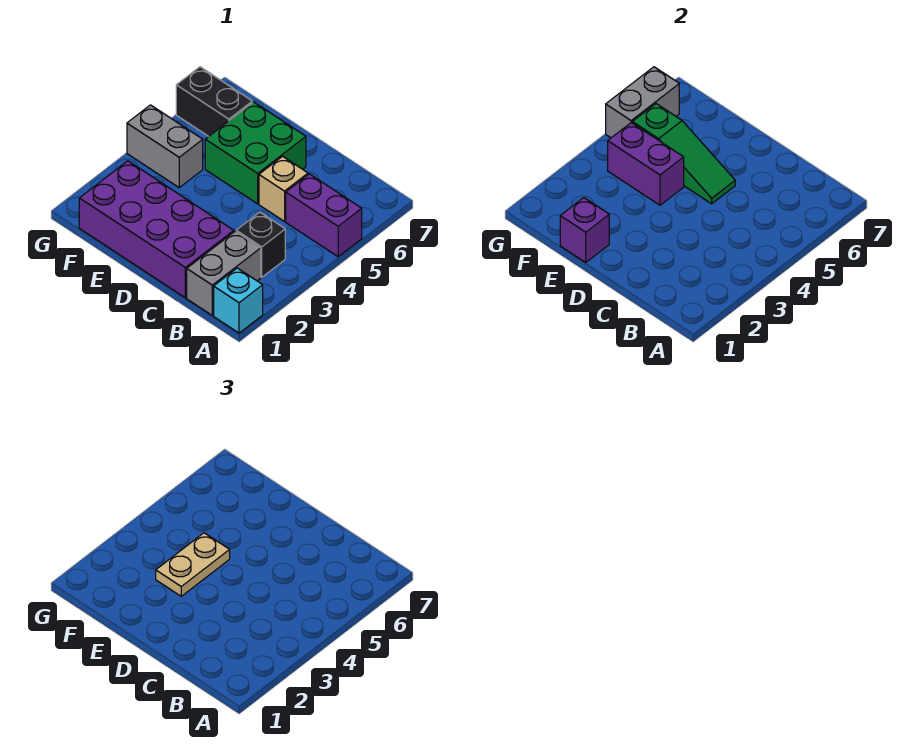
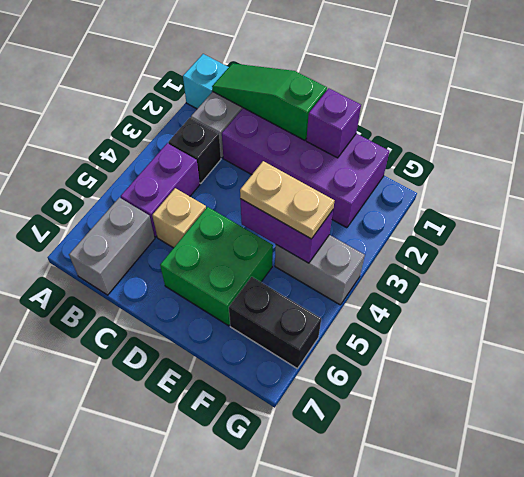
purple 1x2 brick [286,174,362,257] -> purple 1x2 brick turned to [121,143,200,237]
green 1x3 slope [632,104,735,204] -> green 1x3 slope moved to [212,63,327,140]
tan 1x2 plate [156,533,230,596] -> tan 1x2 plate turned to [240,161,334,239]
grey 1x2 brick [606,67,679,138] -> grey 1x2 brick moved to [69,197,155,295]

